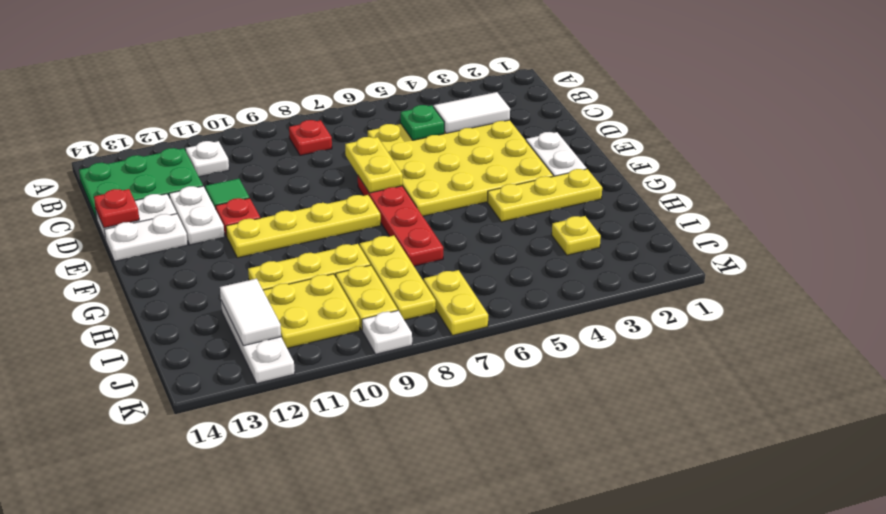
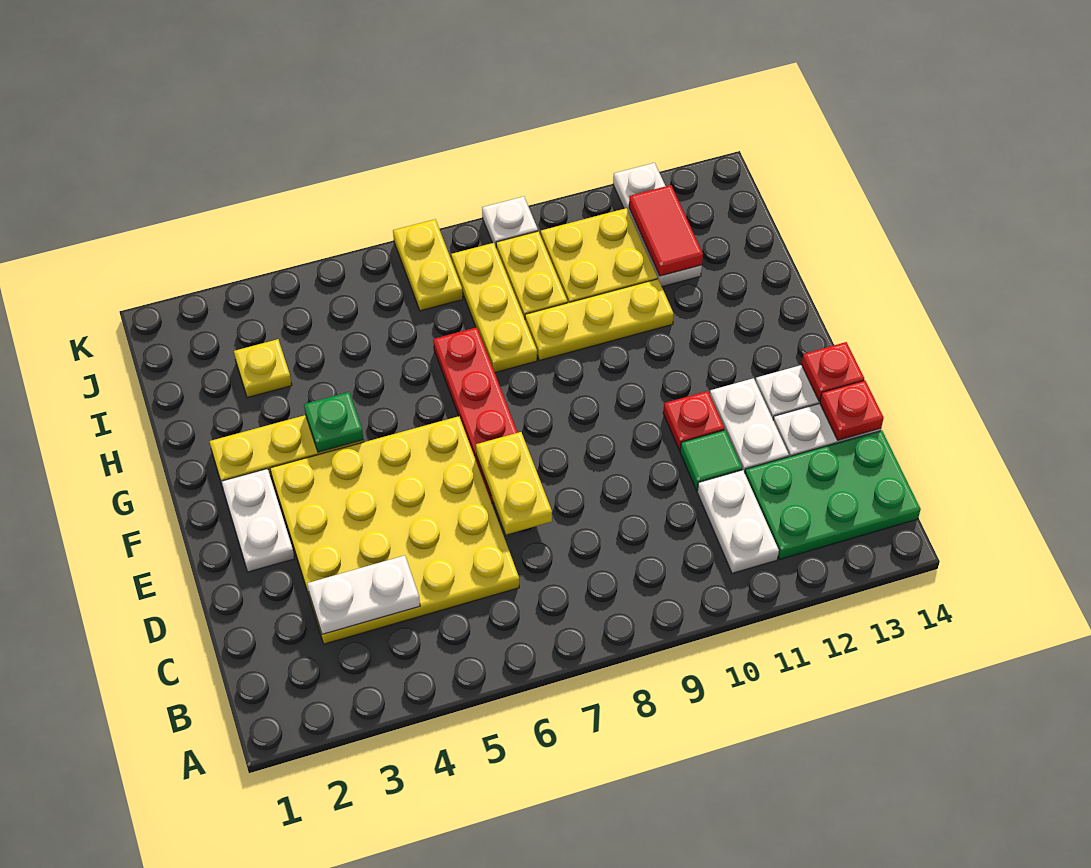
red 1x1 plate [289,120,332,155] -> red 1x1 plate moved to [802,342,864,401]
white 1x1 plate [186,141,229,177] -> white 1x2 plate [697,470,779,573]
white 1x2 tile [434,92,510,133] -> white 1x2 plate [307,555,420,634]
green 1x1 plate [401,105,444,140] -> green 1x1 plate moved to [304,392,364,452]
yellow 1x4 plate [226,195,381,258] -> none
white 1x2 tile [220,279,281,346] -> red 1x2 tile [629,185,703,276]

